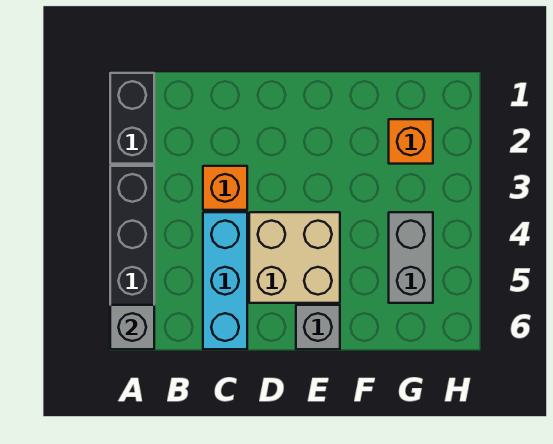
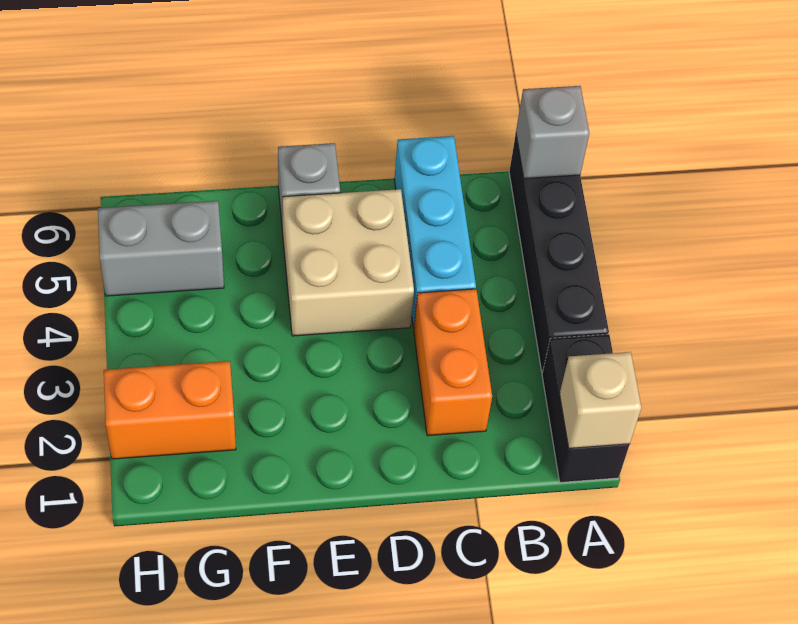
none -> tan 1x1 brick [560,352,641,448]
orange 1x1 brick [203,166,247,210] -> orange 1x2 brick [414,289,492,436]
orange 1x1 brick [389,119,433,164] -> orange 1x2 brick [104,361,236,459]
grey 1x2 brick [389,212,433,303] -> grey 1x2 brick turned to [98,201,224,296]

